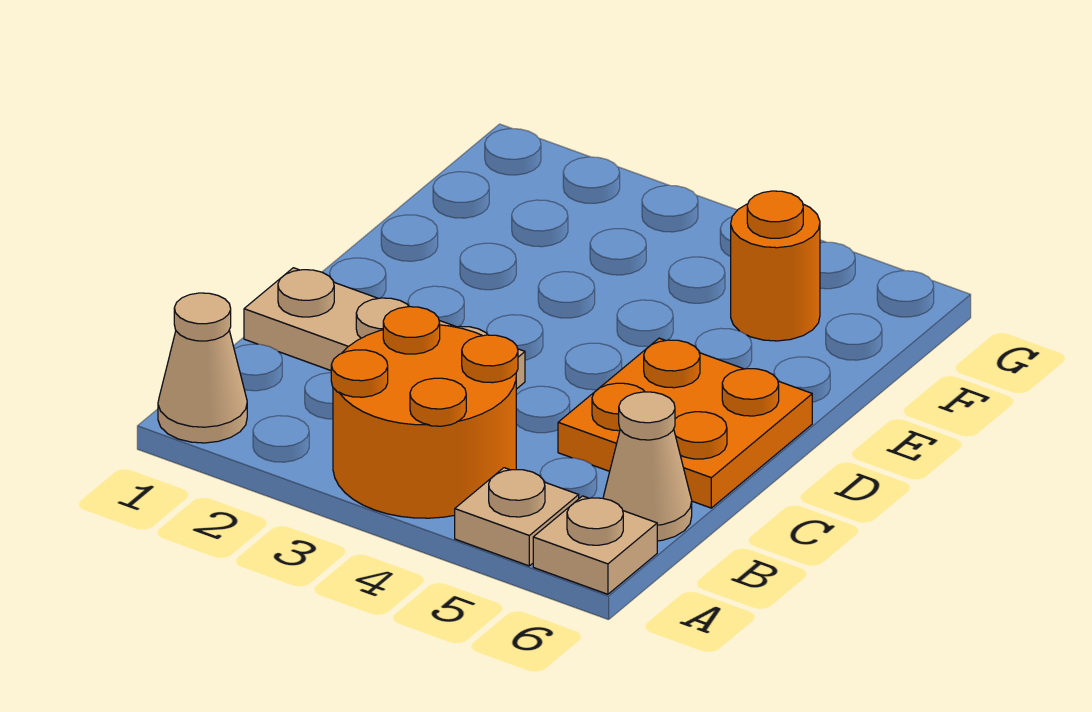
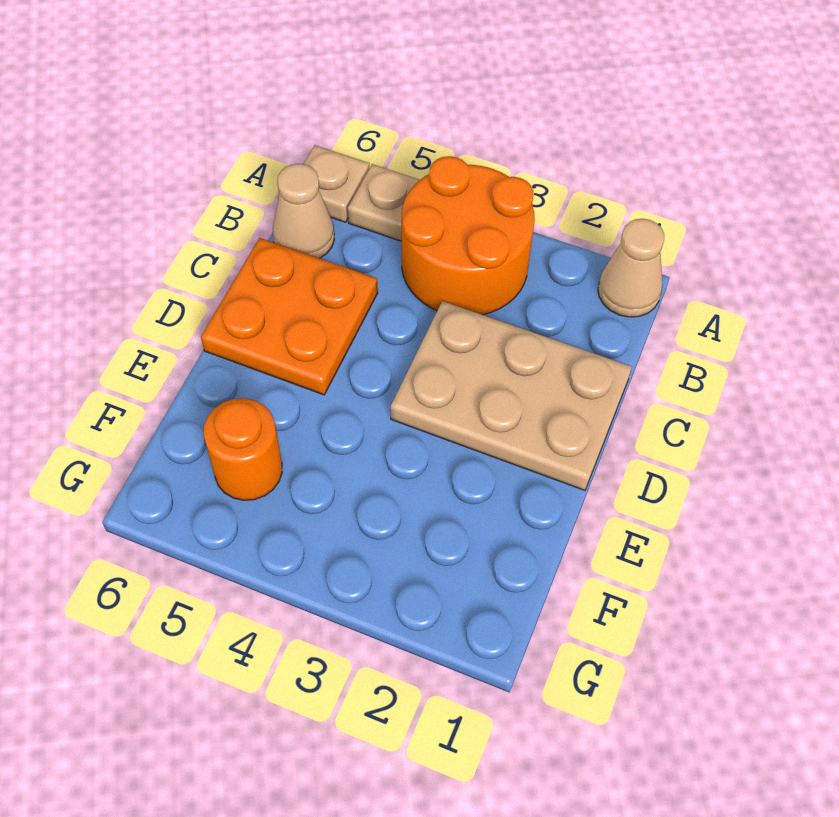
tan 1x3 plate [244,268,525,389] -> tan 2x3 plate [391,301,632,490]

